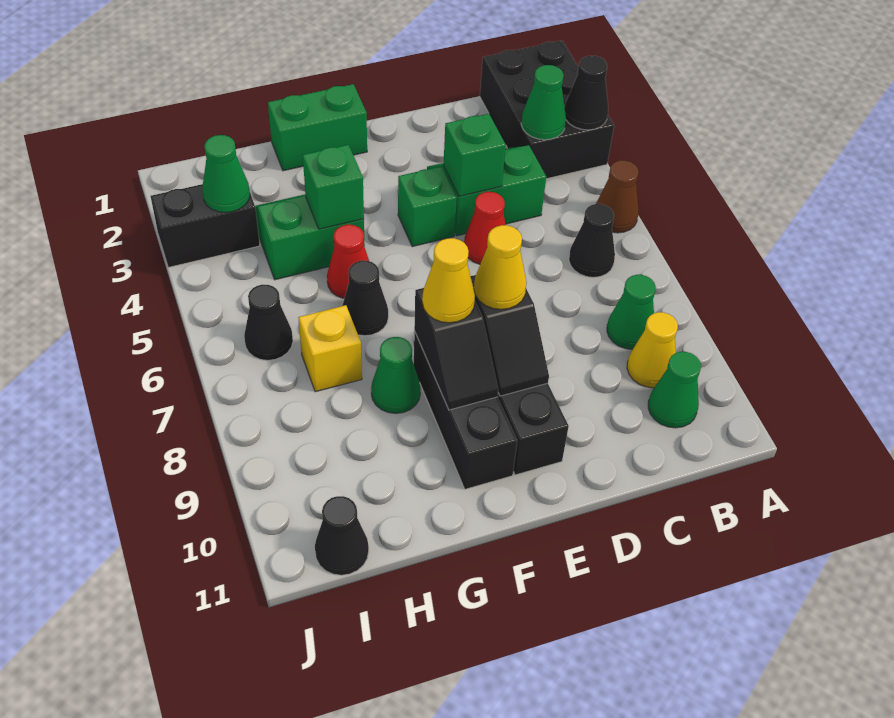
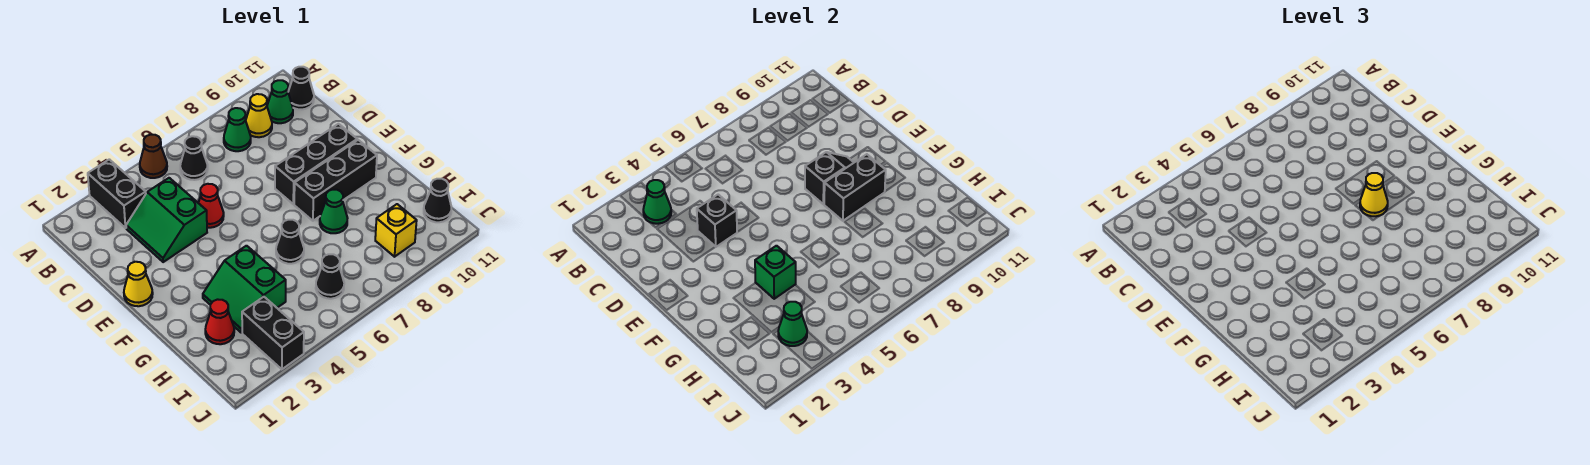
black 2x3 brick [480,40,614,179] -> black 1x2 brick [88,159,146,228]
black 1x1 cone [565,56,608,130] -> black 1x1 cone moved to [288,67,314,110]
green 1x1 brick [443,114,506,196] -> black 1x1 brick [697,195,737,247]
green 1x1 brick [398,166,457,247] -> none
yellow 1x1 cone [474,225,527,309] -> yellow 1x1 cone moved to [124,262,153,306]
green 1x2 brick [268,84,367,171] -> none
black 1x2 slope [414,288,498,410] -> black 1x2 brick [824,154,886,221]
red 1x1 cone [327,225,369,298] -> red 1x1 cone moved to [205,299,234,344]
yellow 1x1 brick [298,305,362,392] -> yellow 1x1 brick moved to [375,204,417,257]

